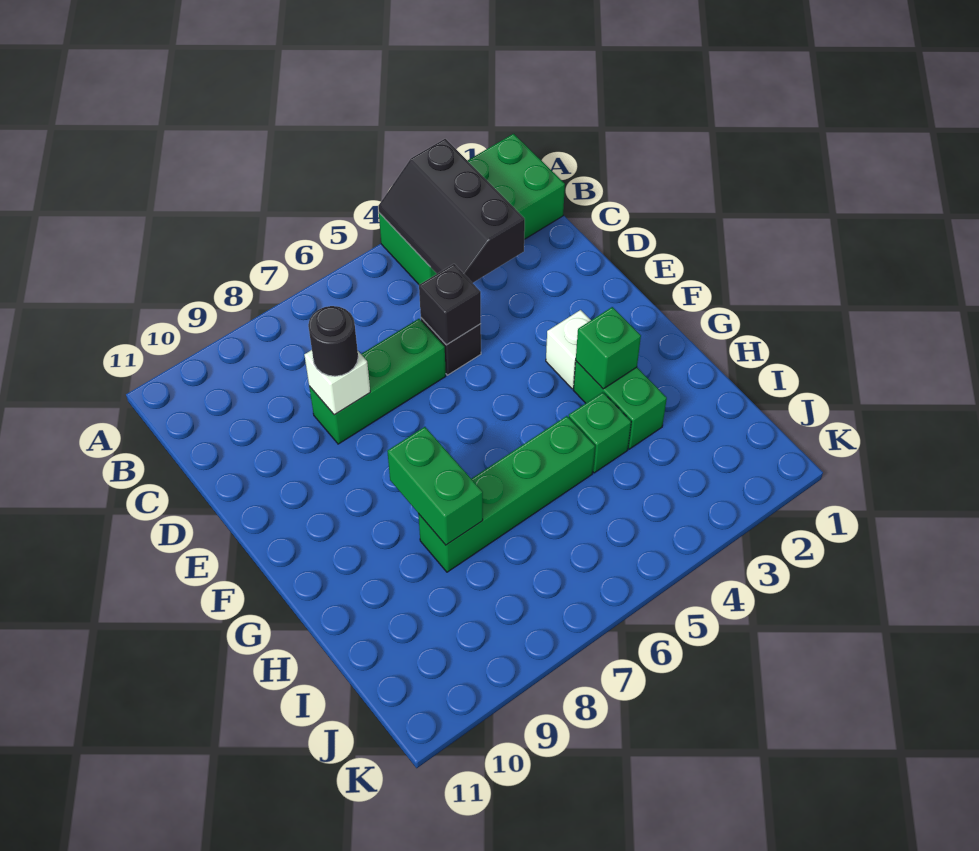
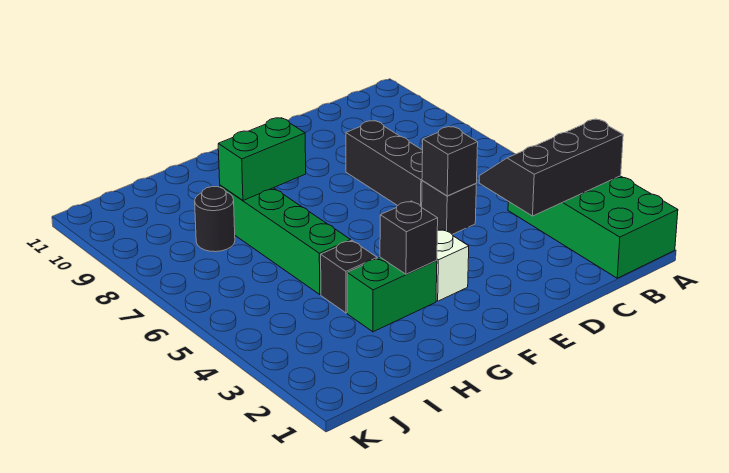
green 1x3 brick [309,319,446,444] -> black 1x3 brick [346,121,423,207]
white 1x1 brick [304,350,370,415] -> none
black 1x1 round brick [308,306,358,376] -> black 1x1 round brick moved to [195,187,235,252]
green 1x1 brick [576,307,641,389] -> black 1x1 brick [380,201,438,274]
green 1x1 brick [569,392,631,473] -> black 1x1 brick [321,241,377,313]

